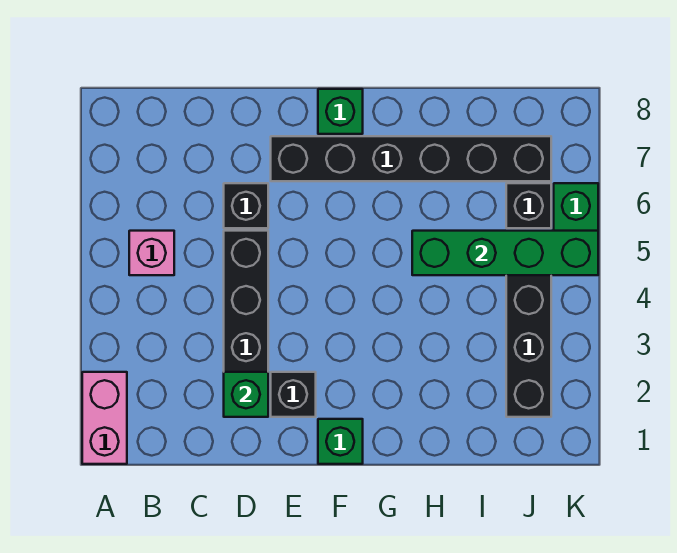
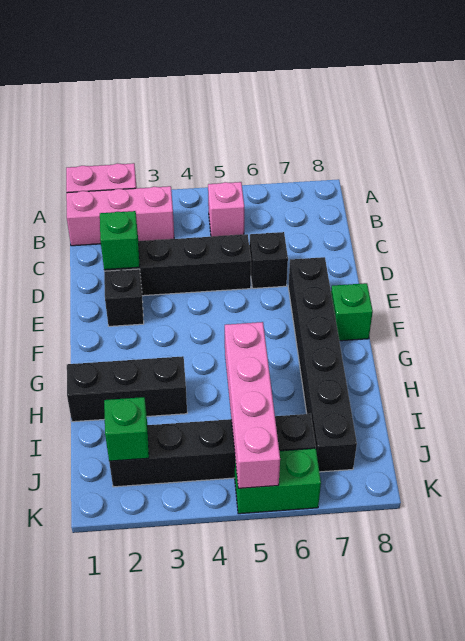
none -> pink 1x3 brick [66,186,174,246]
green 1x1 brick [318,419,363,464] -> green 1x1 brick moved to [104,397,149,461]
none -> black 1x3 brick [67,356,187,422]
green 1x4 brick [412,231,598,275] -> pink 1x4 brick [225,322,280,488]

